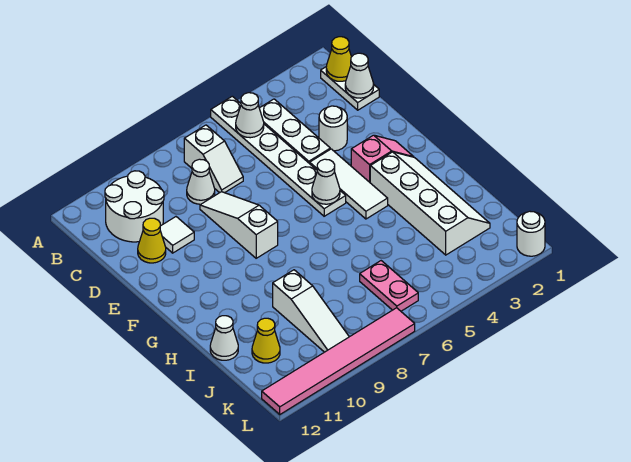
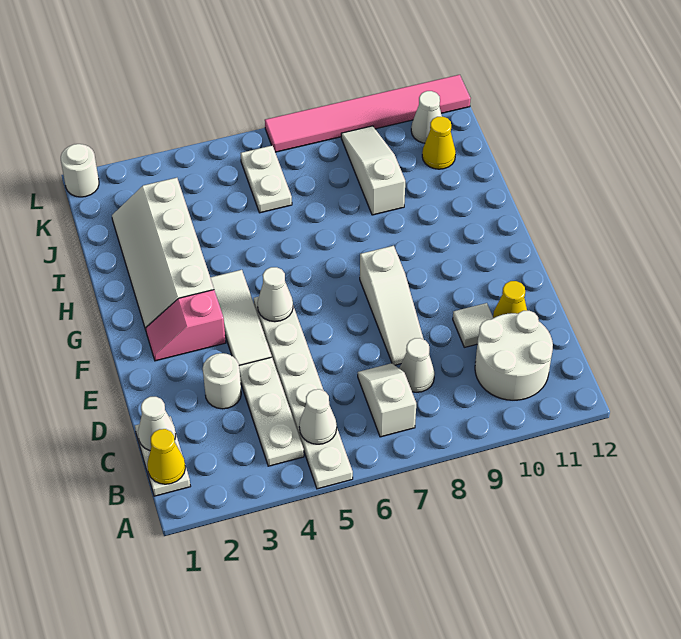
white 1x1 cone [210,316,238,360] -> white 1x1 cone moved to [411,91,442,143]
pink 1x2 plate [360,261,418,311] -> white 1x2 plate [241,146,292,213]

